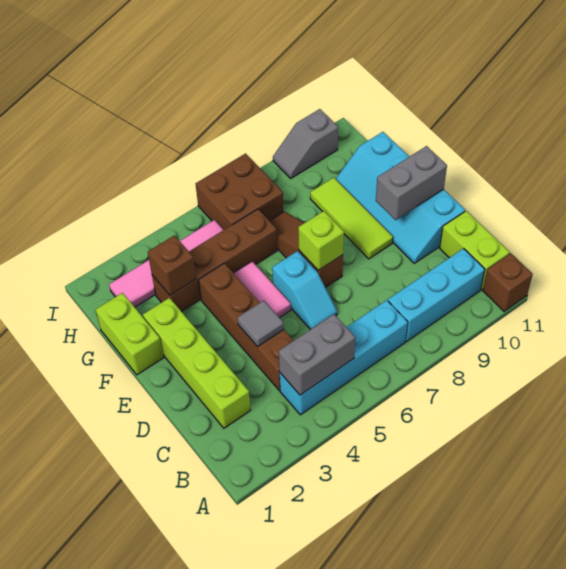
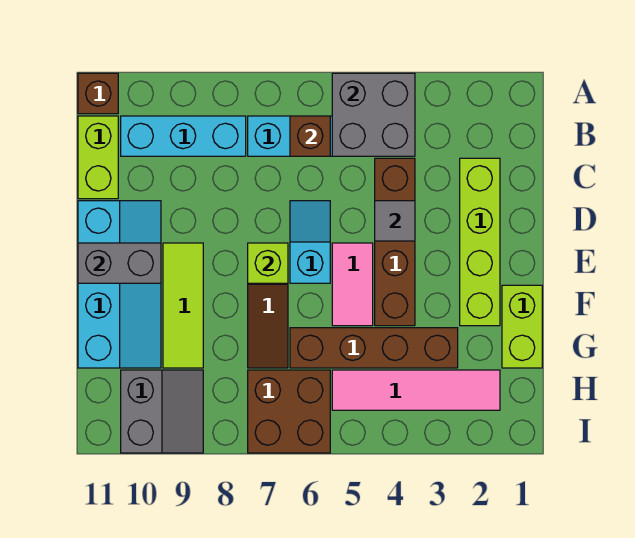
grey 1x2 brick [279,314,355,395] -> grey 2x2 brick [332,73,415,156]
brown 1x1 brick [148,235,196,295] -> brown 1x1 brick moved to [290,116,330,156]
grey 1x2 slope [273,109,338,178] -> grey 2x2 slope [121,370,203,453]

